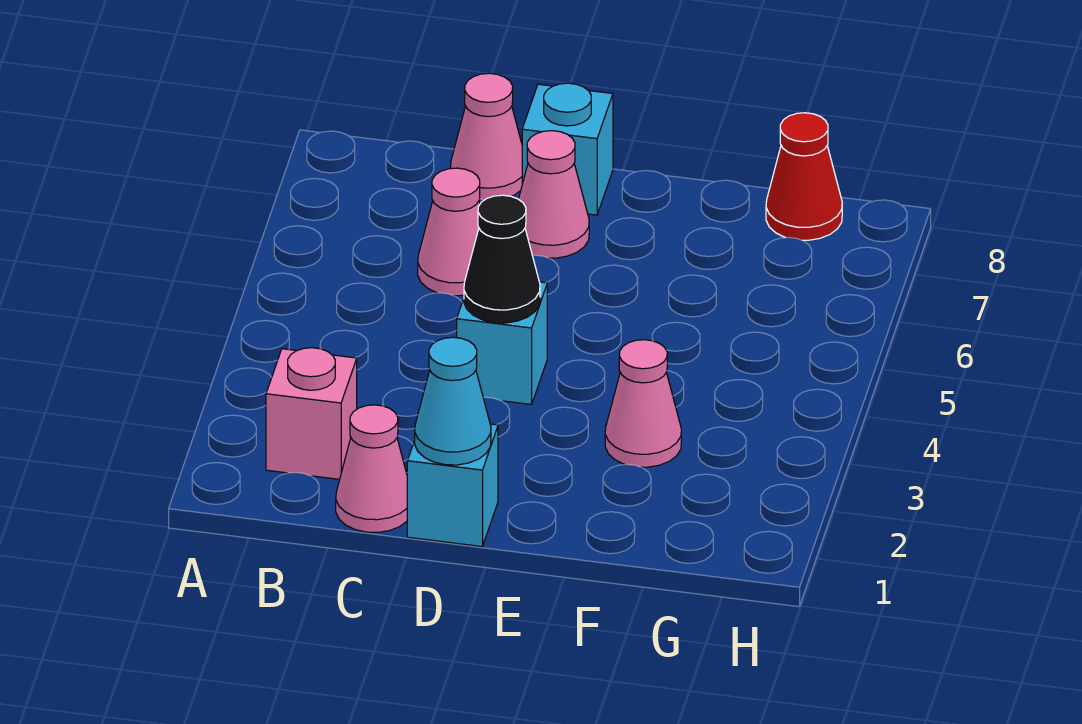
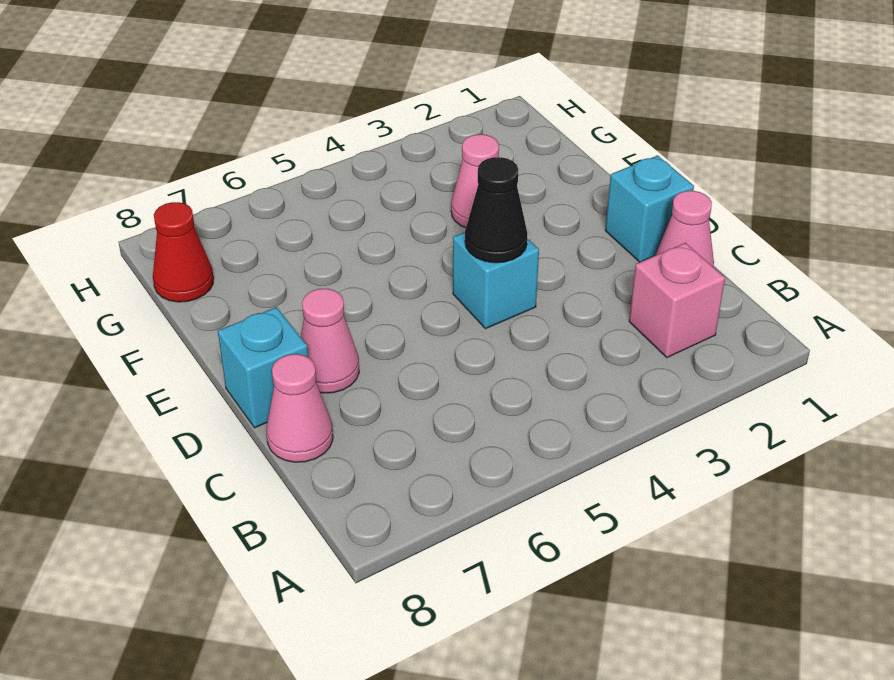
pink 1x1 cone [418,168,480,296] -> none
cyan 1x1 cone [415,337,491,465] -> none

